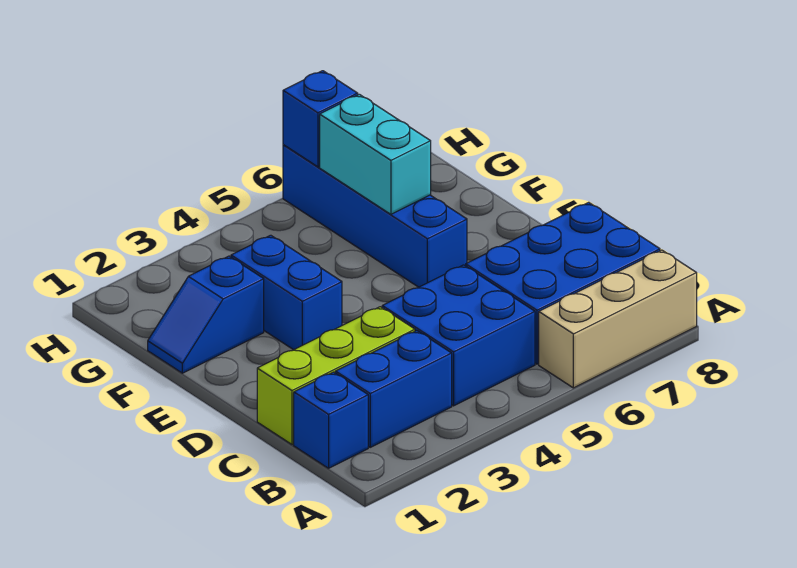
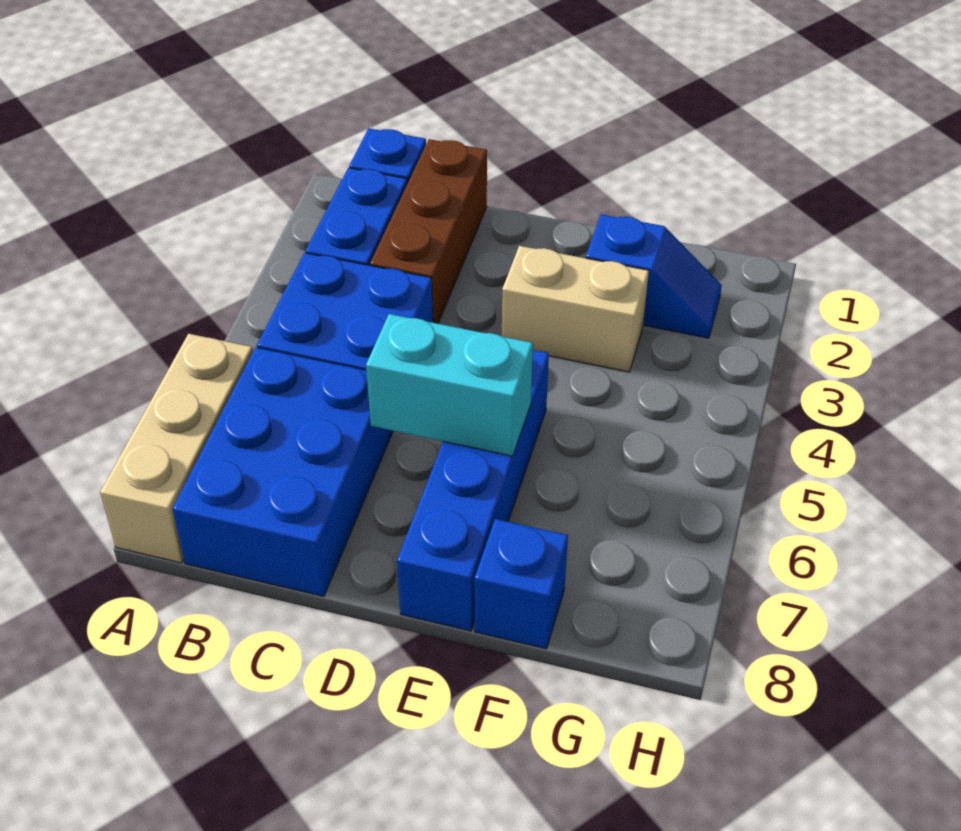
lime 1x3 brick [257,307,415,445] -> brown 1x3 brick [370,139,487,324]
blue 1x2 brick [231,235,342,350] -> tan 1x2 brick [502,246,649,372]
blue 1x4 brick [283,145,467,287] -> blue 1x4 brick turned to [397,350,549,631]
blue 1x2 slope [148,256,264,373] -> blue 1x2 slope turned to [586,214,722,338]
cyan 1x2 brick [320,94,431,214] -> cyan 1x2 brick moved to [366,314,533,456]
blue 1x1 brick [283,71,358,167] -> blue 1x1 brick moved to [475,519,568,649]

